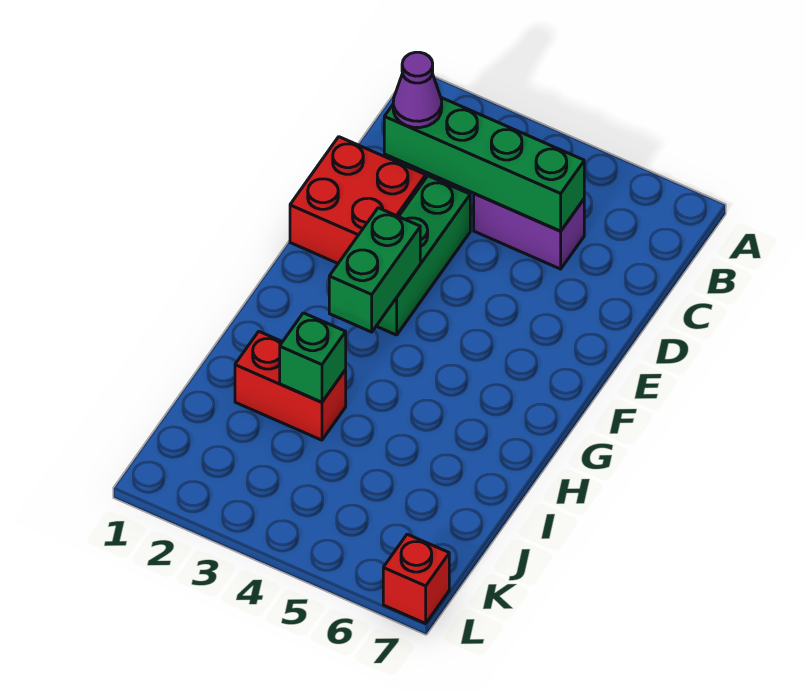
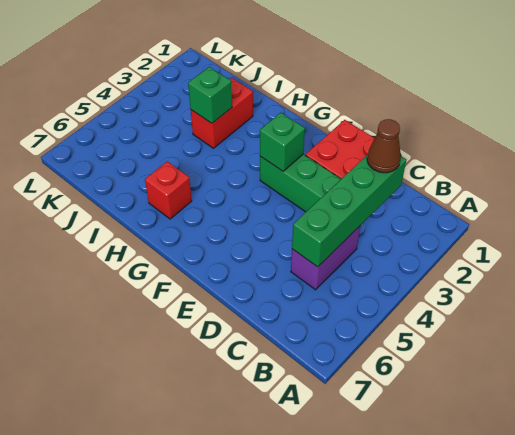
purple 1x1 cone [393,52,442,128] -> brown 1x1 cone [367,119,401,173]
green 1x2 brick [329,208,420,332] -> green 1x1 brick [260,113,305,171]
red 1x1 brick [383,534,449,623] -> red 1x1 brick moved to [145,161,192,219]

